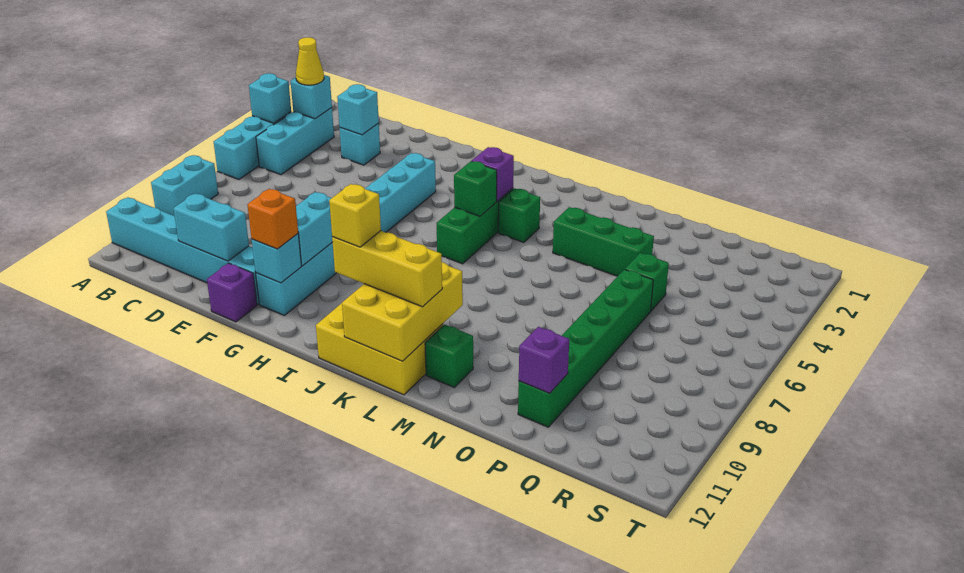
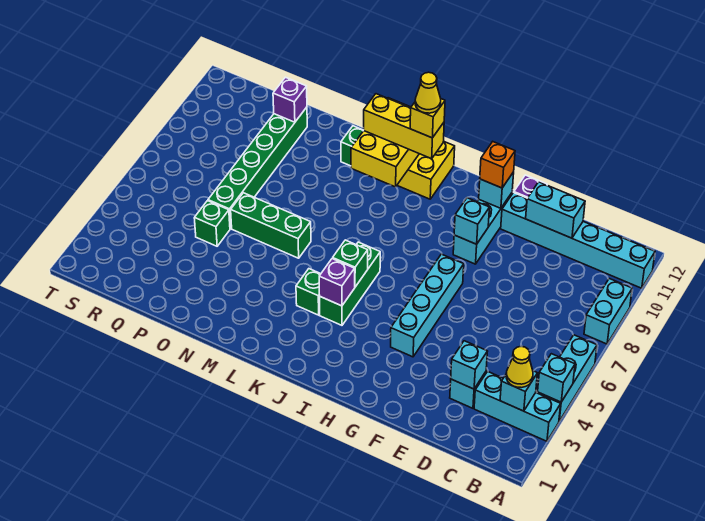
cyan 1x3 brick [256,108,334,175] -> cyan 1x3 brick turned to [474,371,561,441]
cyan 1x2 brick [296,192,333,266] -> cyan 1x1 brick [454,198,489,244]
none -> yellow 1x1 cone [415,72,441,113]
green 1x3 brick [553,207,654,276] -> green 1x3 brick moved to [231,193,311,258]

